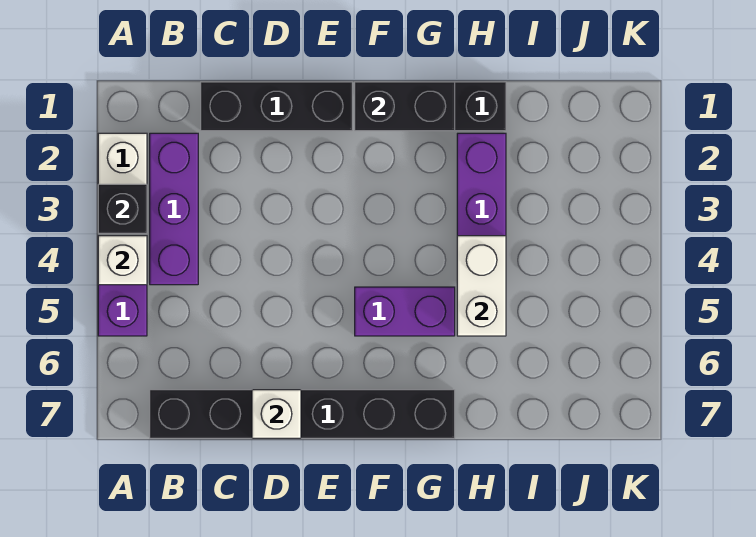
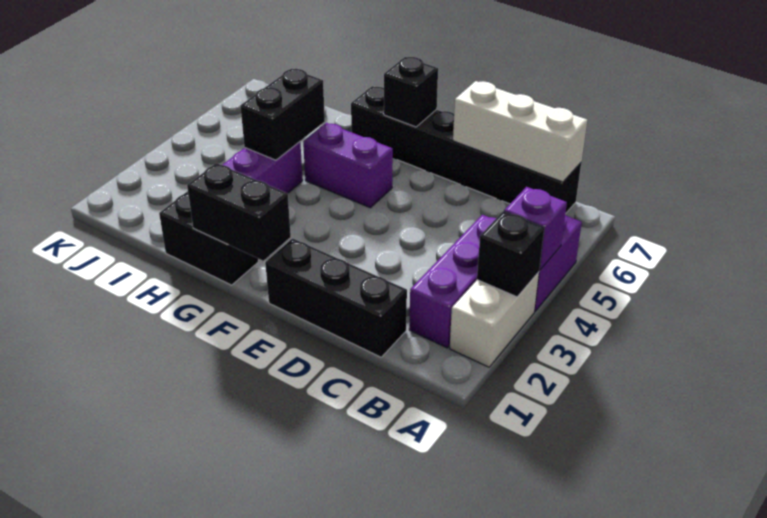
white 1x1 brick [98,236,147,285] -> purple 1x1 brick [504,187,567,270]
white 1x1 brick [252,390,301,438] -> white 1x3 brick [453,81,587,182]
none -> black 1x1 brick [384,57,438,127]
white 1x2 brick [457,236,506,336] -> black 1x2 brick [240,69,325,160]

